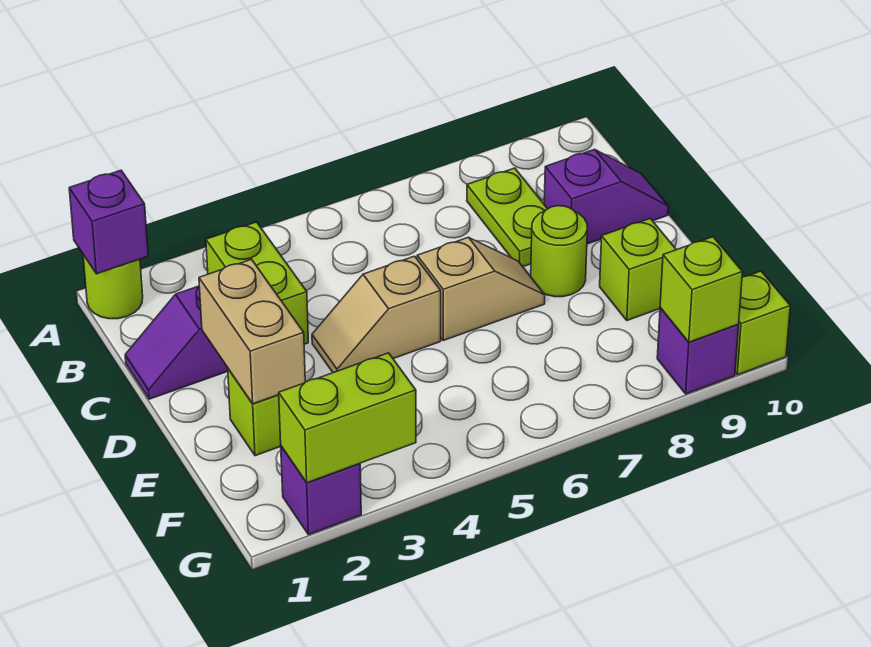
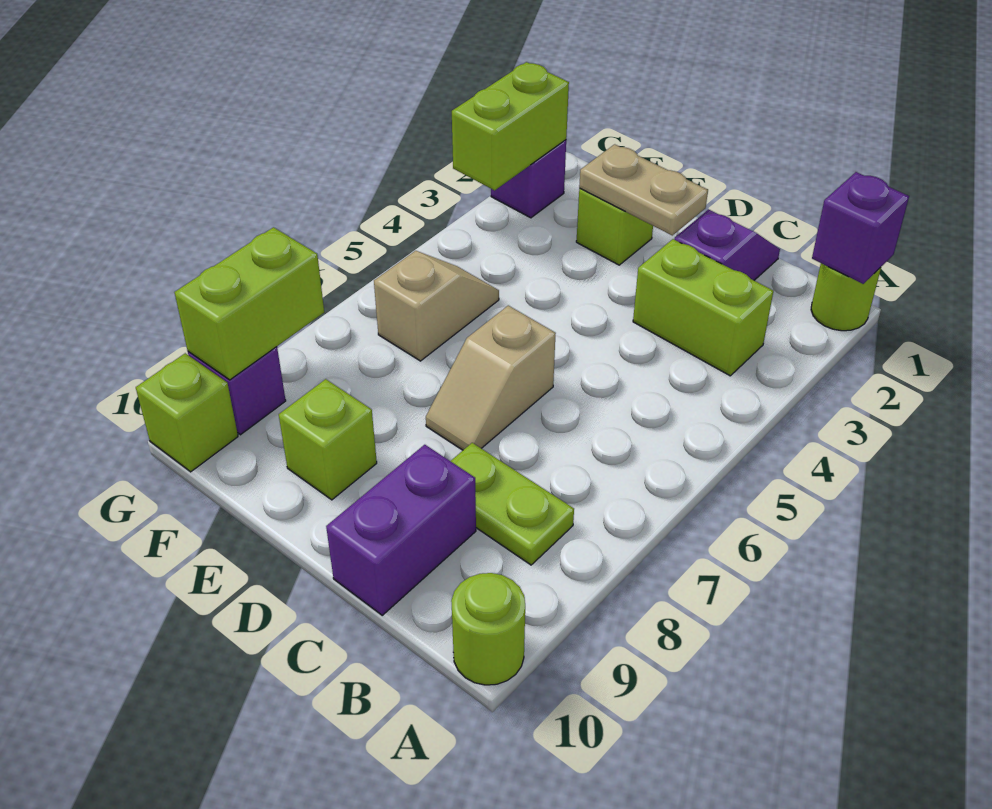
purple 1x2 slope [544,149,668,244] -> purple 1x2 brick [326,445,476,615]
tan 1x2 brick [199,259,305,404] -> tan 1x2 plate [579,144,708,235]
tan 1x2 slope [312,256,441,373] -> tan 1x2 slope moved to [374,251,499,361]
lime 1x1 round brick [531,206,587,297] -> lime 1x1 round brick moved to [451,573,525,685]
lime 1x1 brick [660,237,742,342] -> lime 1x2 brick [174,227,324,380]

